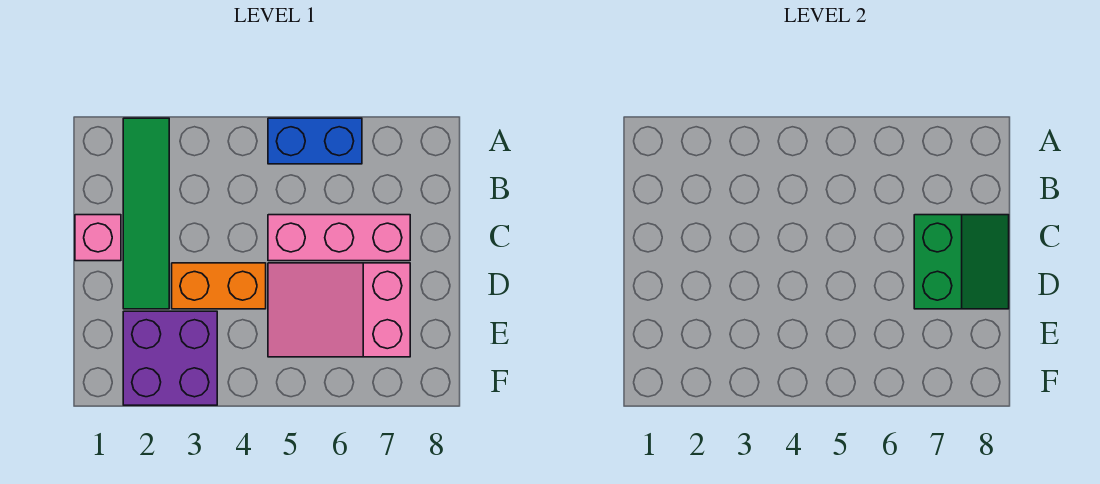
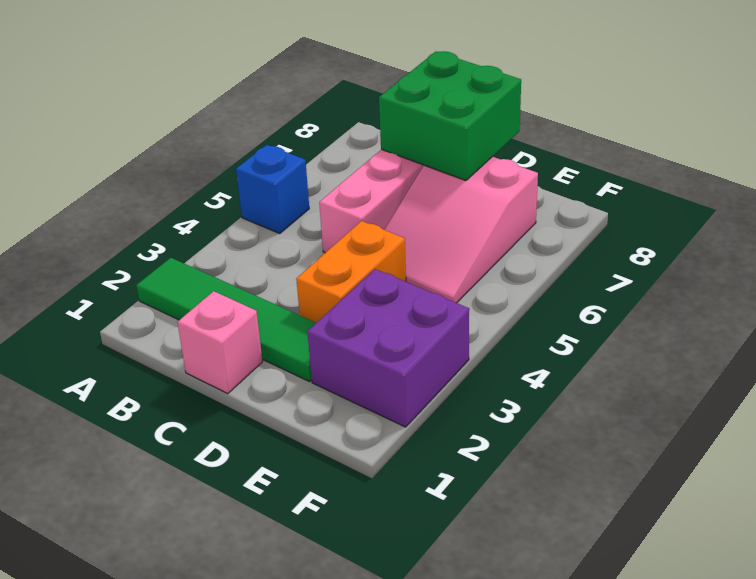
blue 1x2 brick [268,118,362,164] -> blue 1x1 brick [236,145,309,234]
green 2x2 slope [914,215,1009,309] -> green 2x2 brick [379,51,521,181]

